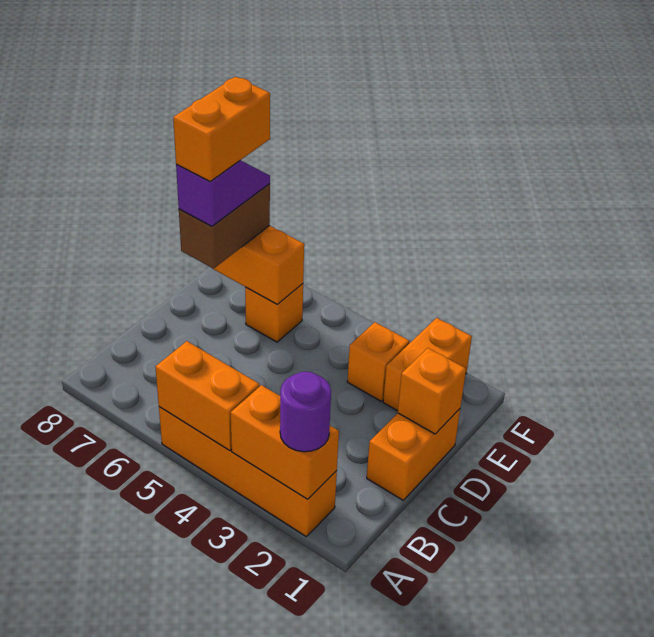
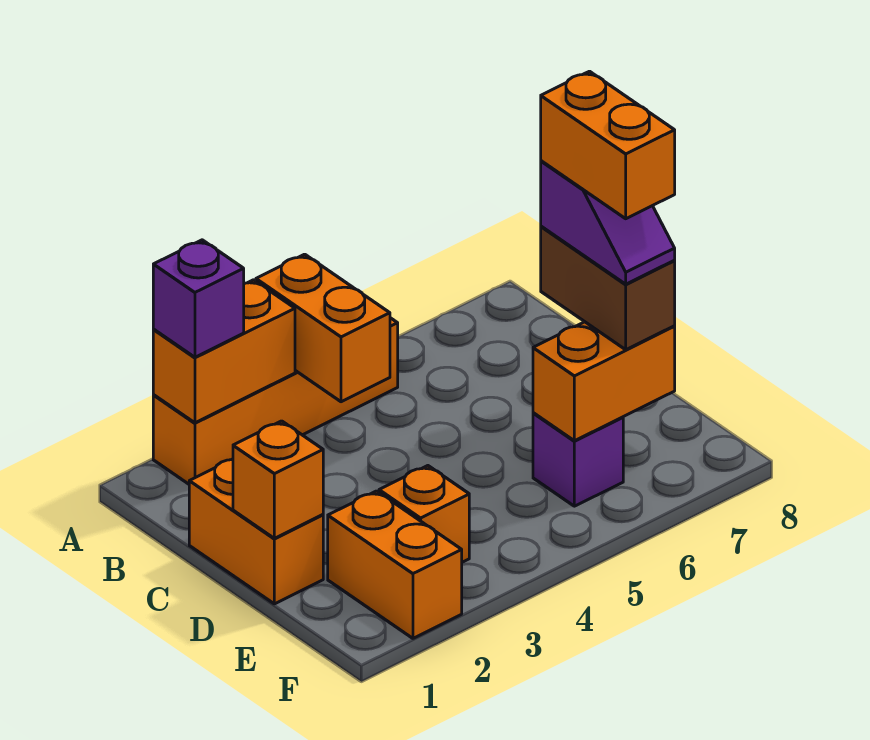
purple 1x1 round brick [280,372,331,452] -> purple 1x1 brick [153,240,244,357]
orange 1x2 brick [155,341,260,451] -> orange 1x2 brick turned to [256,254,390,402]
orange 1x1 brick [245,284,303,342] -> purple 1x1 brick [533,413,623,506]

